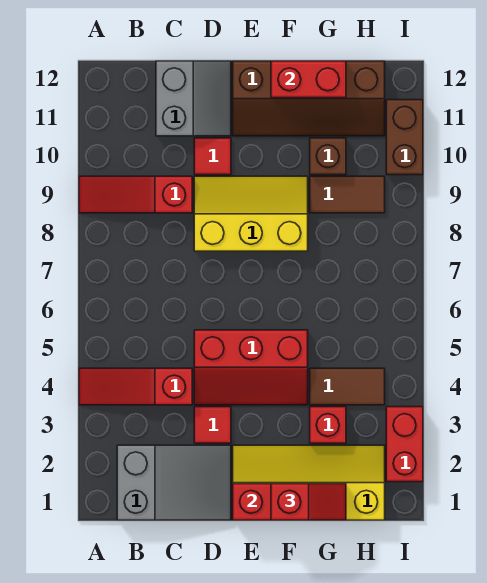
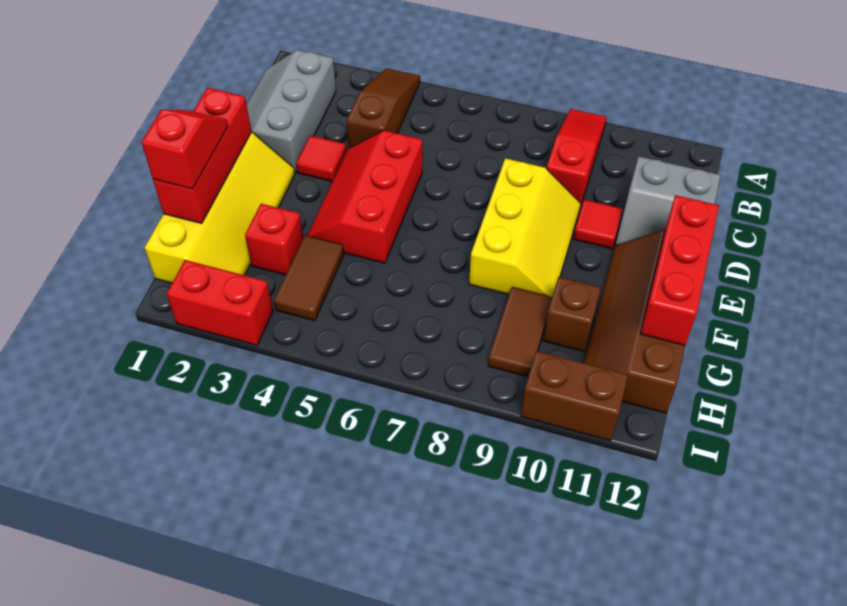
red 1x3 slope [79,368,192,405] -> brown 1x3 slope [346,68,420,148]
grey 2x3 slope [117,445,231,520] -> grey 2x3 slope turned to [247,50,336,173]
red 1x2 slope [271,484,346,520] -> red 1x2 slope turned to [142,110,228,189]
red 1x2 brick [271,61,346,98] -> red 1x3 brick [640,195,719,345]

